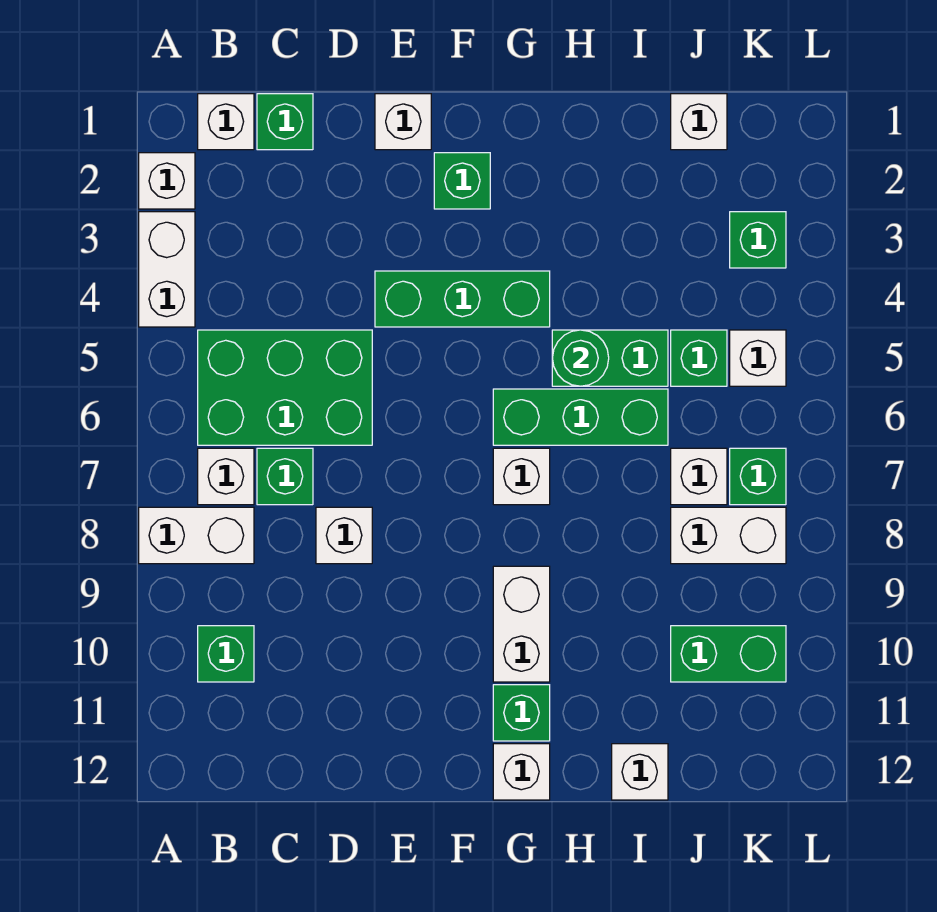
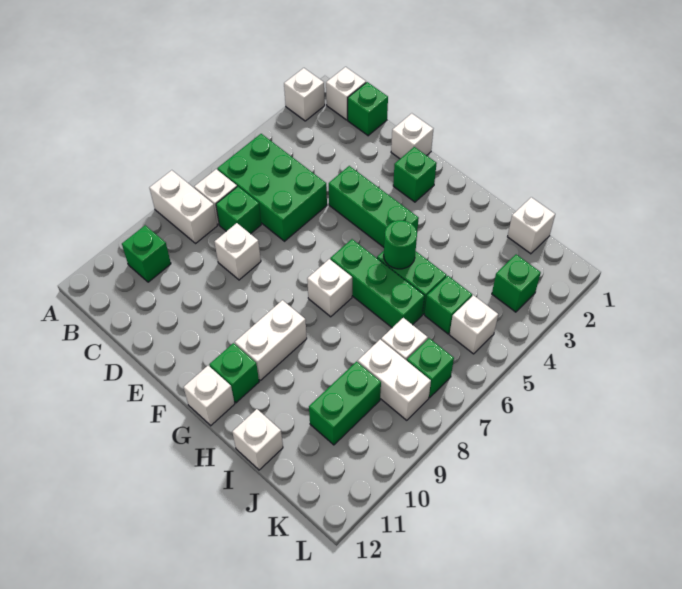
white 1x2 brick [139,212,195,327] -> none
green 1x2 brick [671,626,786,682] -> green 1x2 brick turned to [309,362,381,445]

